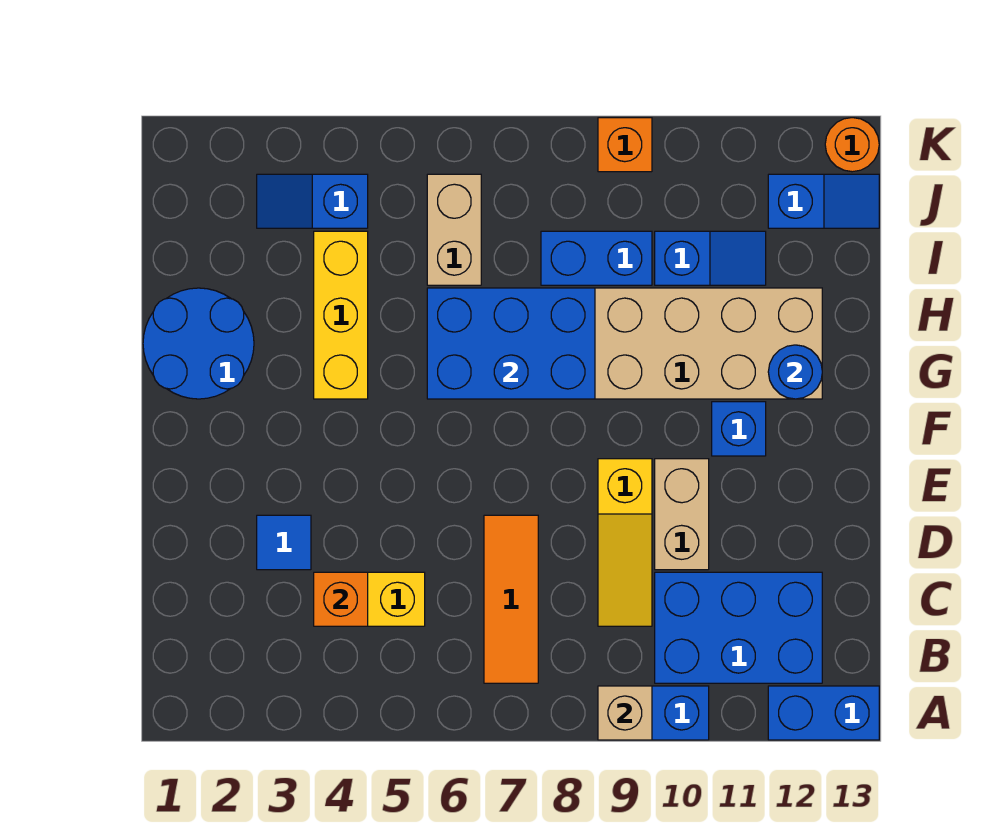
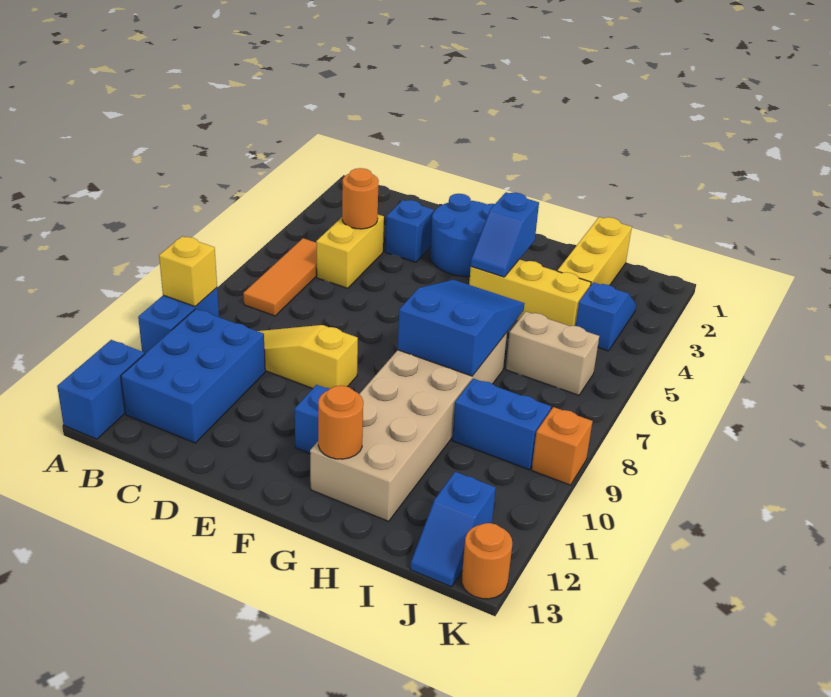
tan 1x1 brick [598,686,652,740] -> yellow 1x1 brick [159,236,217,307]
orange 1x3 tile [484,515,538,683] -> orange 1x3 tile turned to [243,238,317,316]
orange 1x1 brick [314,572,368,626] -> orange 1x1 round brick [342,168,379,229]
blue 1x1 tile [257,515,311,570] -> blue 1x1 brick [385,200,434,262]
tan 1x2 brick [655,459,709,570] -> none
blue 2x2 round brick [143,288,254,399] -> blue 2x2 round brick moved to [430,194,495,276]
blue 2x3 brick [427,288,595,399] -> blue 2x3 slope [398,280,525,376]
blue 1x1 round brick [768,345,822,399] -> orange 1x1 round brick [318,386,363,459]
none -> yellow 1x3 brick [557,217,632,285]
blue 1x2 brick [541,231,652,285] -> blue 1x2 brick turned to [452,379,551,470]
blue 1x2 slope [655,231,766,285] -> blue 1x2 slope moved to [471,192,539,277]

